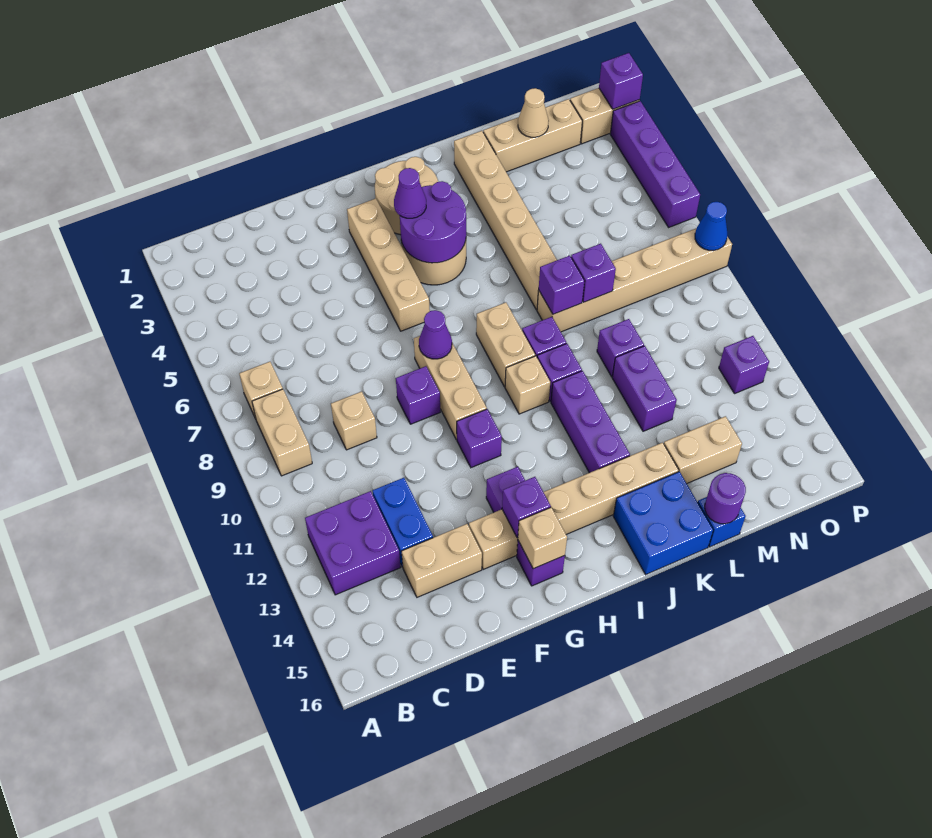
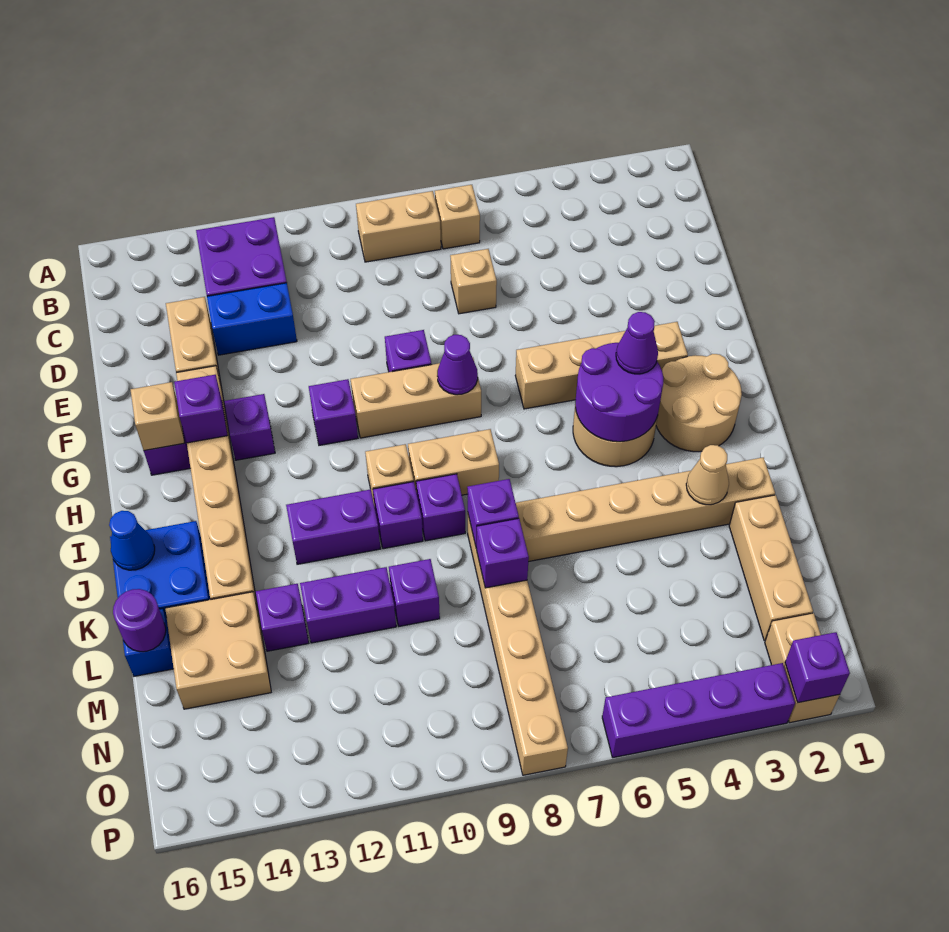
tan 1x1 brick [331,391,377,450] -> tan 1x1 brick moved to [450,249,497,314]
purple 1x3 brick [551,371,630,473] -> purple 1x2 brick [286,489,381,564]
tan 1x2 brick [664,416,742,483] -> tan 2x2 brick [165,592,271,709]
tan 1x1 cone [518,88,549,137] -> tan 1x1 cone moved to [686,445,729,505]
purple 1x1 brick [719,336,769,393] -> purple 1x1 brick moved to [255,584,309,651]
blue 1x1 cone [695,202,727,251] -> blue 1x1 cone moved to [109,511,155,570]

